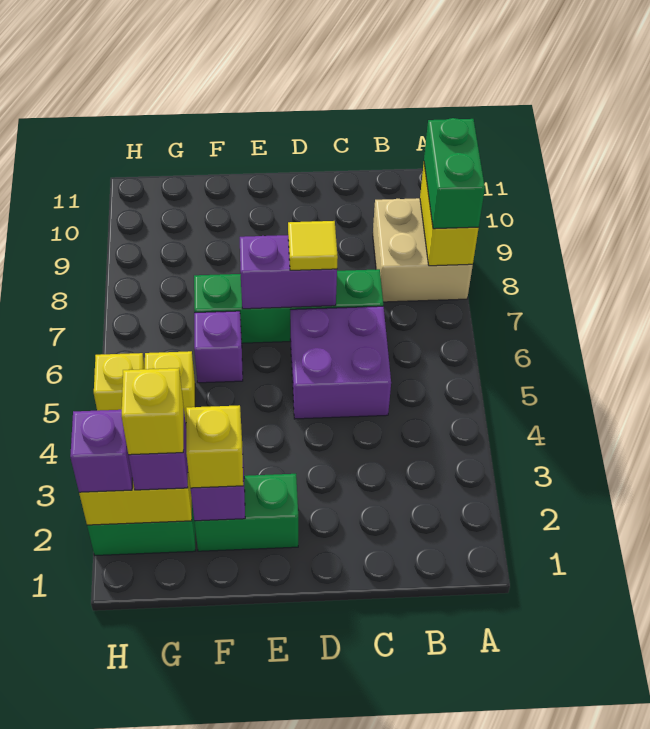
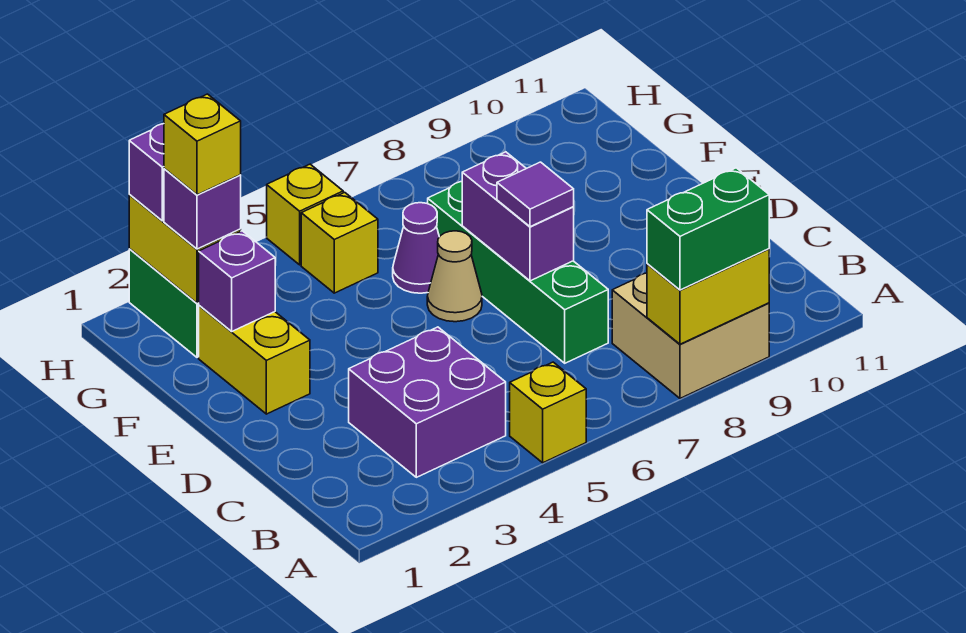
purple 2x2 brick [290,306,391,419] -> purple 2x2 brick moved to [349,327,506,477]
yellow 1x1 tile [288,221,338,270] -> purple 1x1 tile [497,162,574,227]
green 1x2 brick [194,474,298,551] -> yellow 1x2 brick [199,306,310,414]
none -> tan 1x1 cone [427,231,482,322]
yellow 1x1 brick [186,405,243,488] -> yellow 1x1 brick moved to [510,362,586,463]
purple 1x1 brick [194,311,243,383] -> purple 1x1 cone [393,203,439,293]

